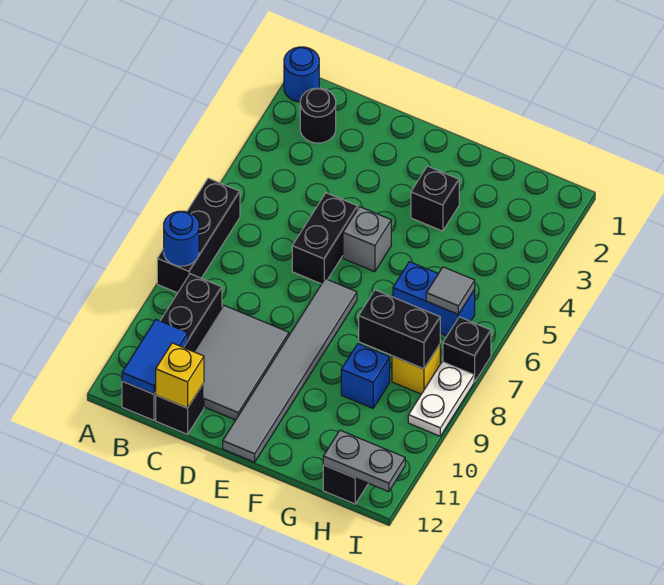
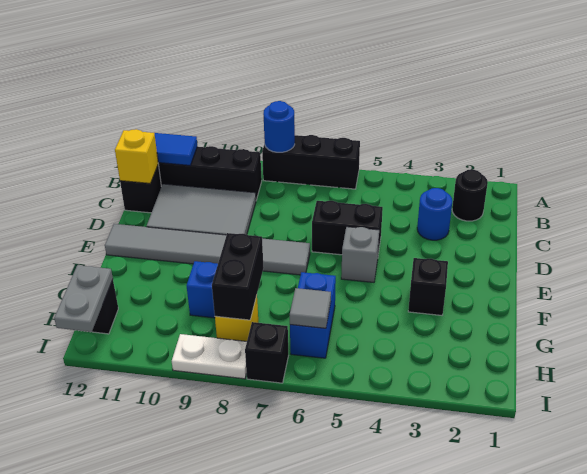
blue 1x1 round brick [284,47,319,102] -> blue 1x1 round brick moved to [417,188,452,240]

